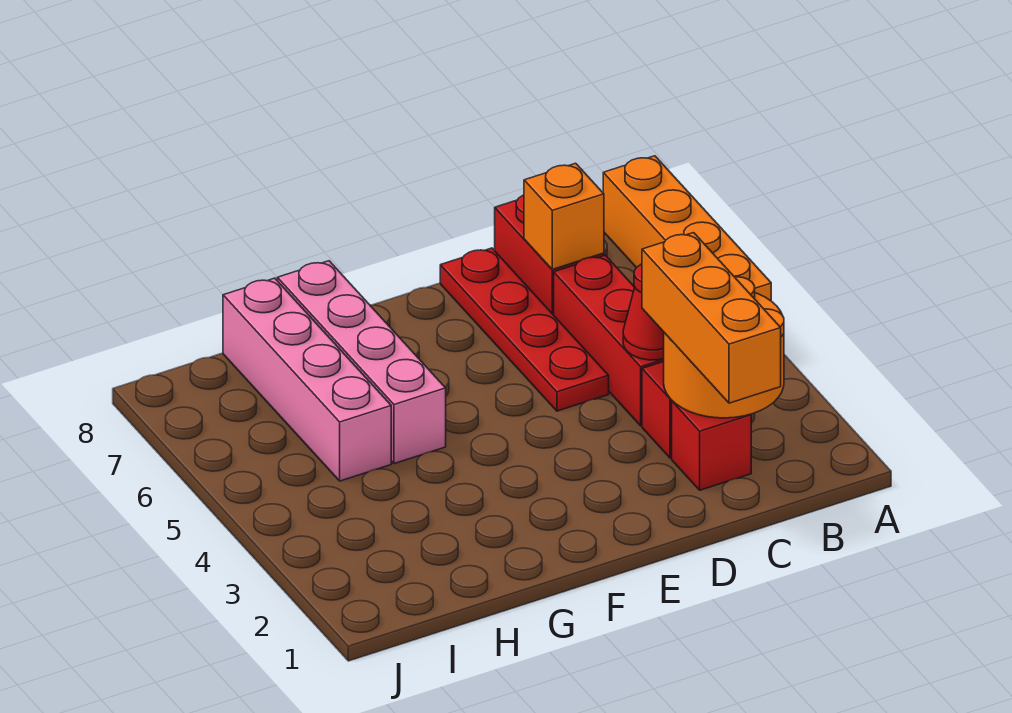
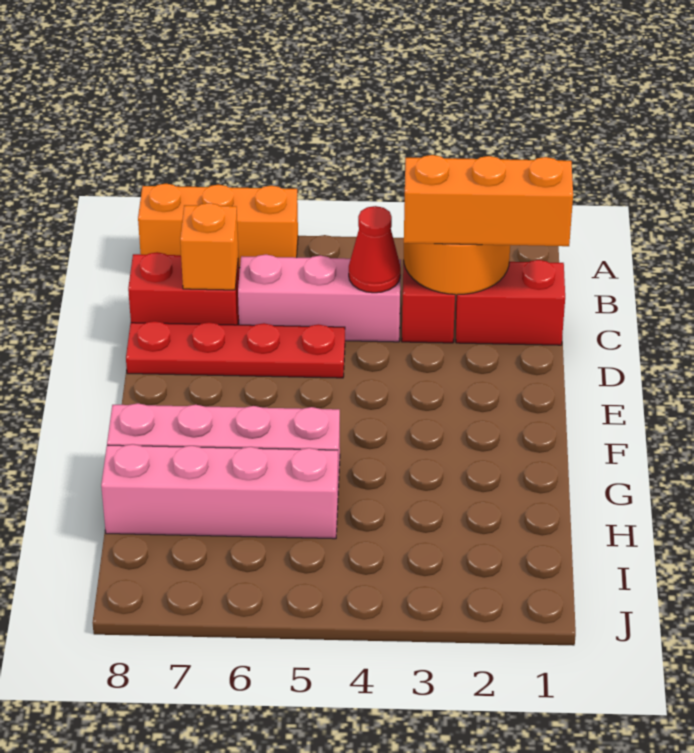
orange 1x4 brick [603,156,771,301] -> orange 1x3 brick [138,184,298,268]
red 1x1 brick [672,401,751,490] -> red 1x2 brick [456,260,565,345]
red 1x3 brick [554,255,664,426] -> pink 1x3 brick [238,255,401,342]

